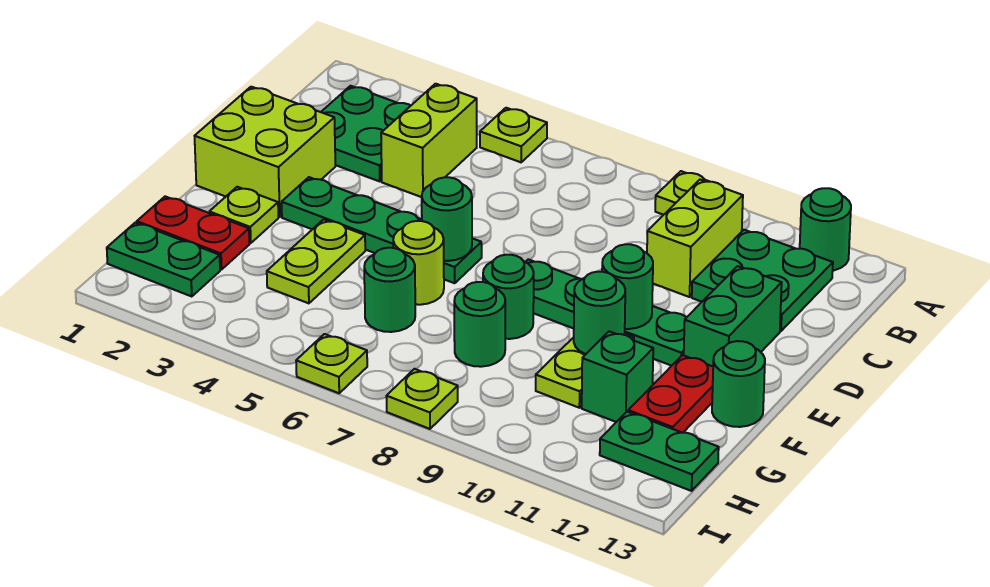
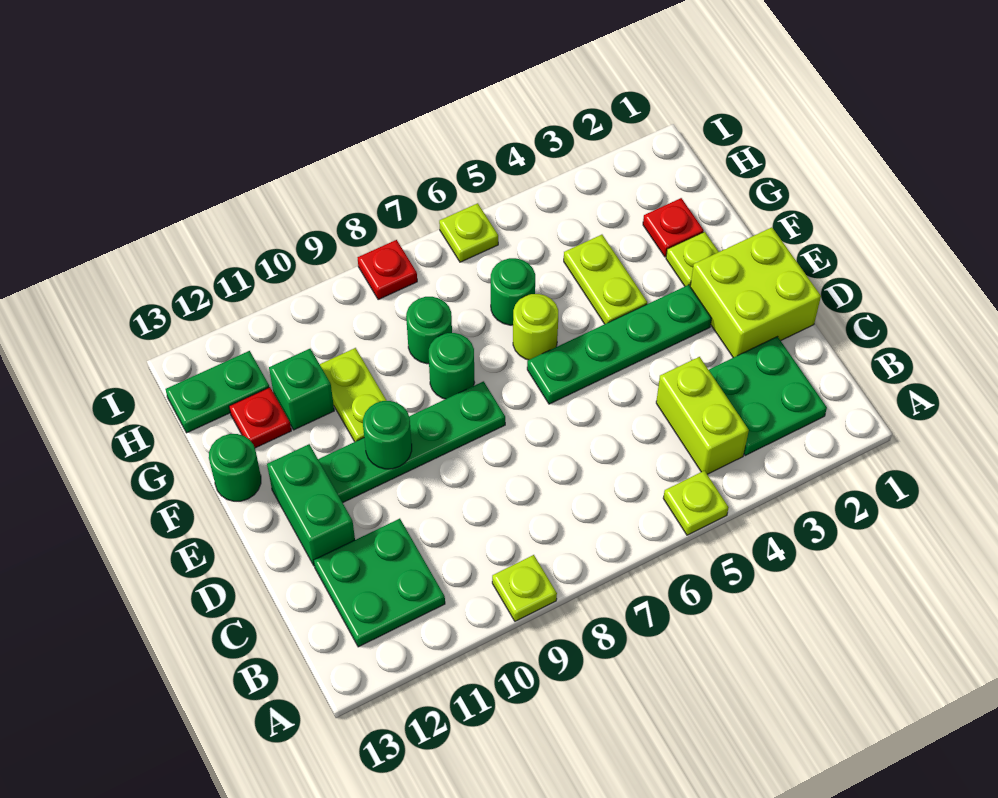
green 1x1 round brick [800,188,851,270] -> none
lime 1x2 brick [647,180,743,297] -> none
green 1x1 round brick [422,177,472,261] -> none
green 1x1 round brick [574,272,625,354] -> none
red 1x2 plate [628,355,713,433] -> red 1x1 plate [229,387,291,448]
red 1x2 plate [137,196,249,270] -> red 1x1 plate [643,198,704,257]
green 1x2 plate [107,223,220,297] -> none
lime 1x1 plate [386,369,458,429] -> red 1x1 plate [358,240,417,300]

